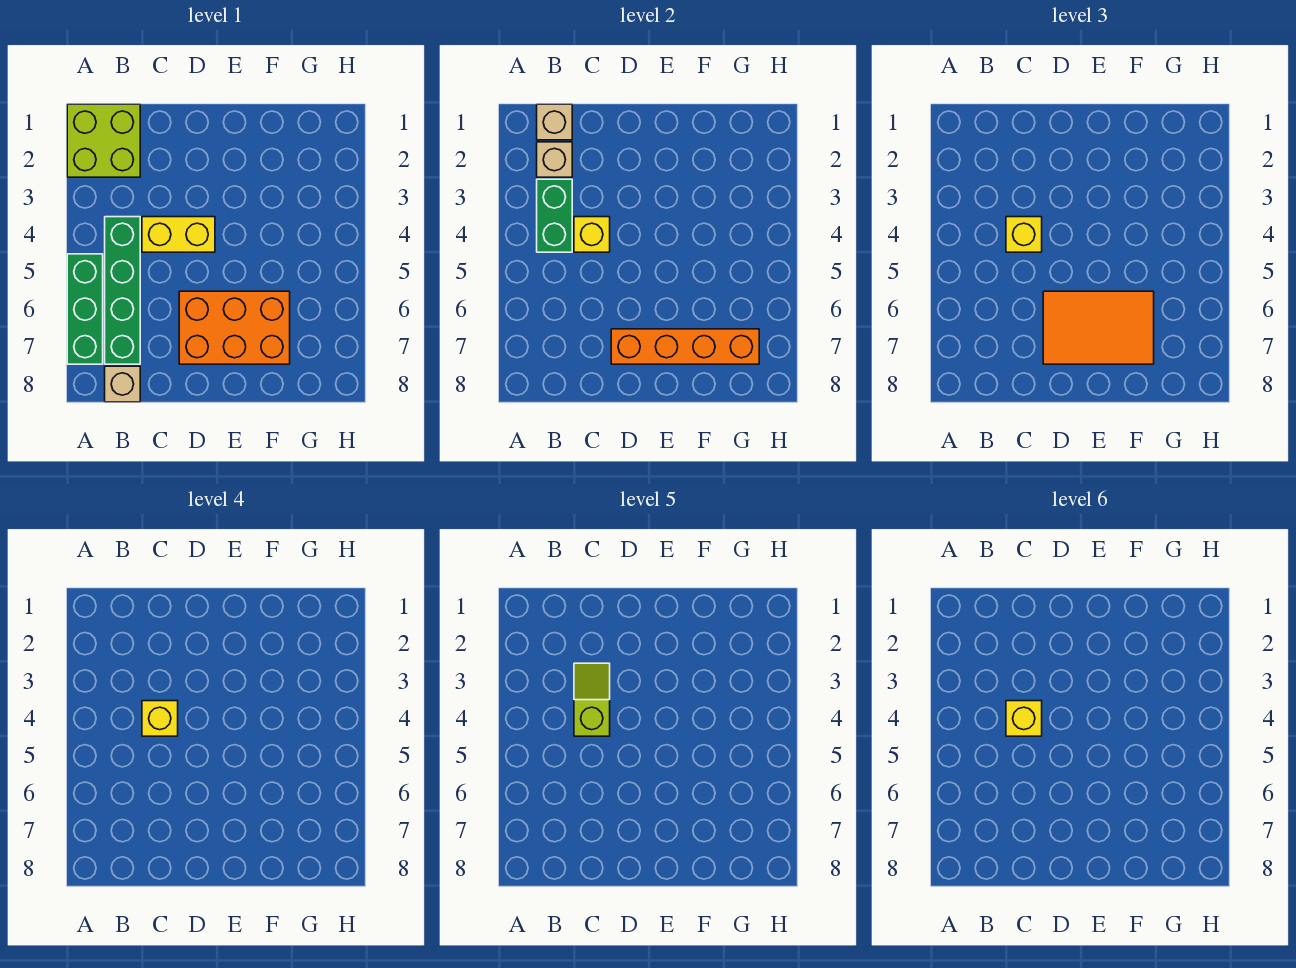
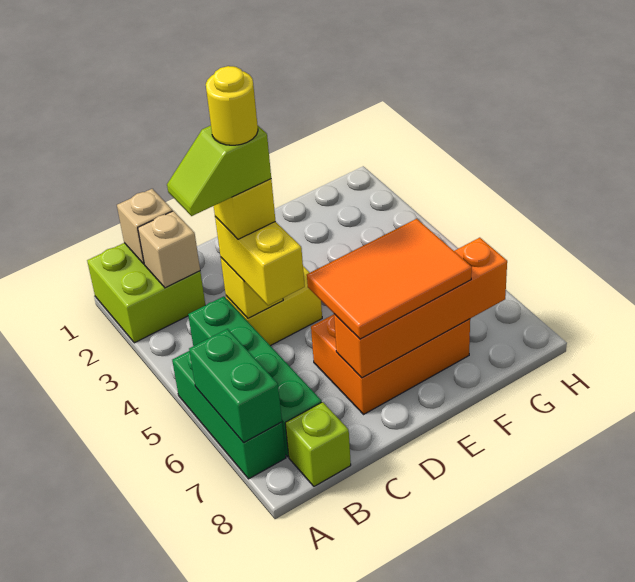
green 1x2 brick [537,179,572,252] -> green 1x2 brick moved to [189,329,282,443]
tan 1x1 brick [105,366,140,402] -> lime 1x1 brick [285,402,351,486]
lime 1x2 slope [574,663,610,736] -> lime 1x2 slope turned to [167,126,271,216]
yellow 1x1 brick [1006,217,1042,252] -> yellow 1x2 brick [215,217,305,306]
yellow 1x1 brick [1006,701,1042,736] -> yellow 1x1 round brick [206,66,258,145]

